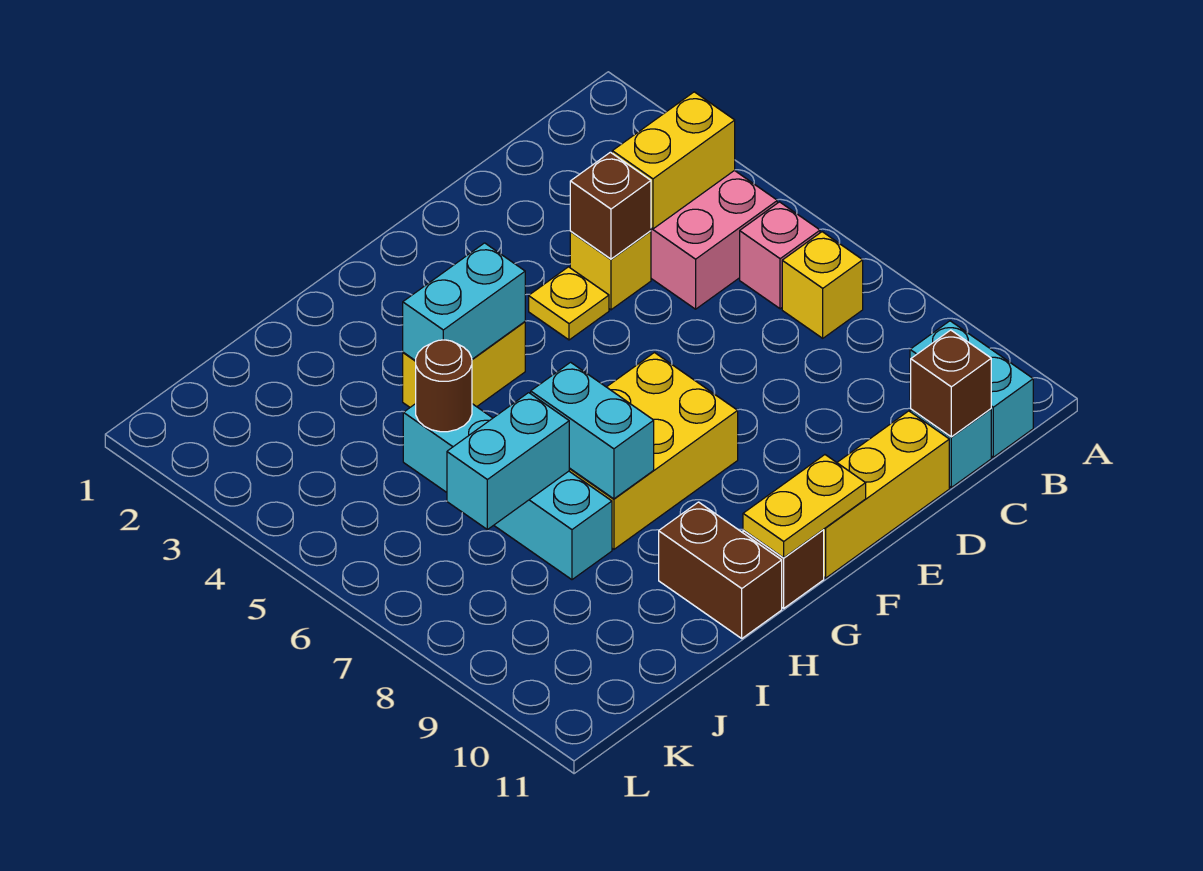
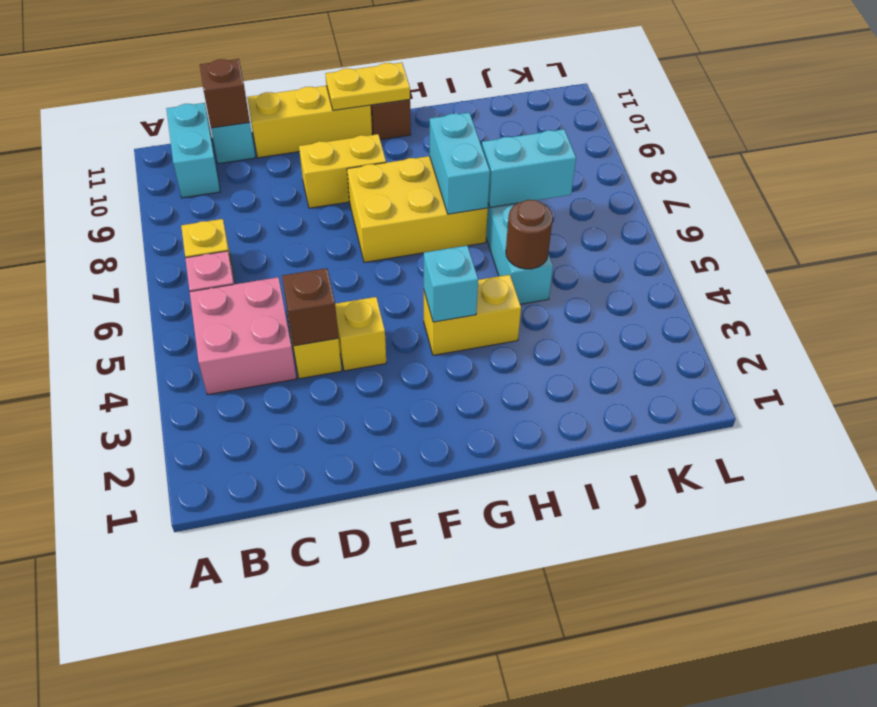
yellow 1x2 brick [612,92,735,229] -> yellow 1x2 brick moved to [299,134,386,208]
yellow 1x1 plate [529,267,609,340] -> yellow 1x1 brick [335,297,386,371]
cyan 1x2 brick [403,243,525,361] -> cyan 1x1 brick [424,245,478,322]
brown 1x2 brick [659,502,782,638] -> none

